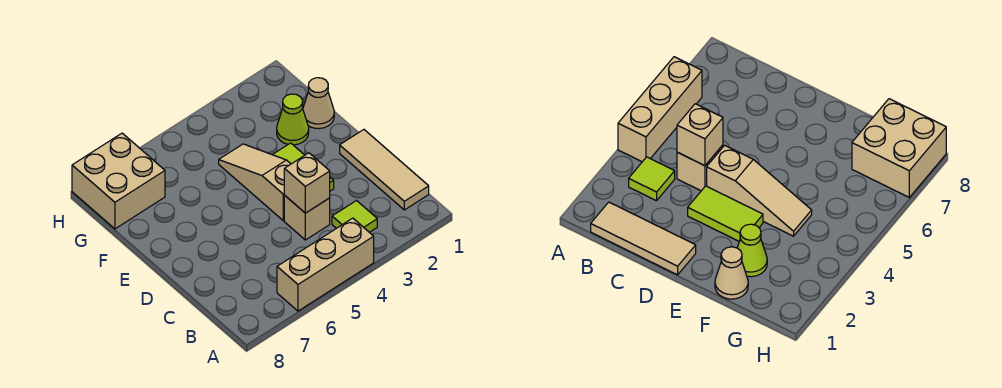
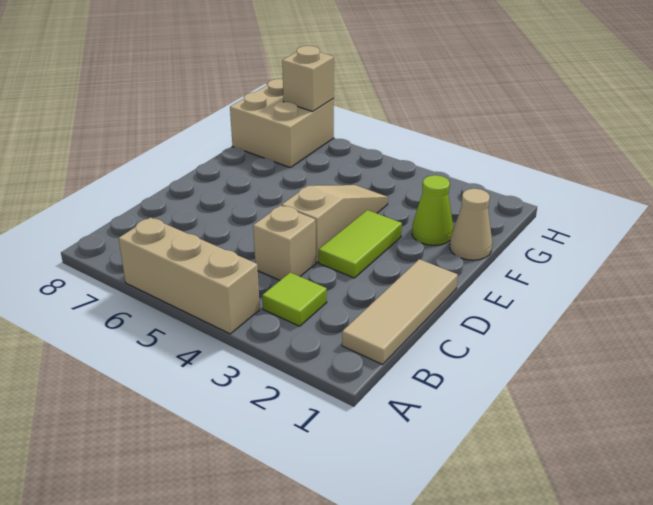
tan 1x1 brick [284,153,330,213] -> tan 1x1 brick moved to [282,46,334,111]

